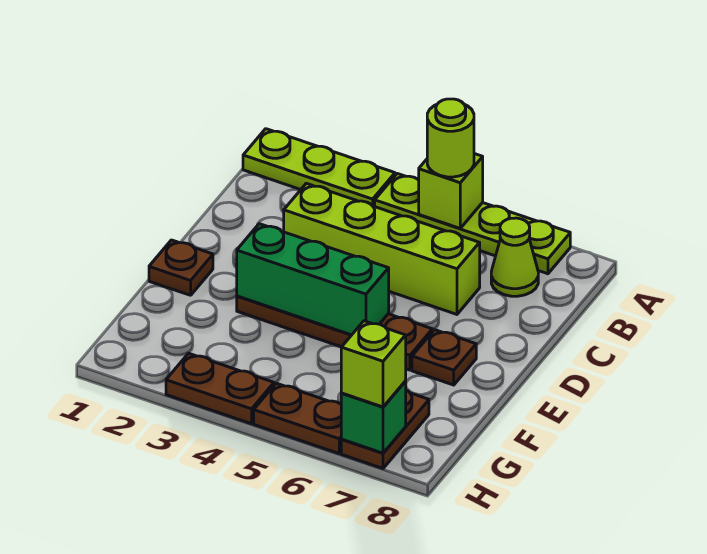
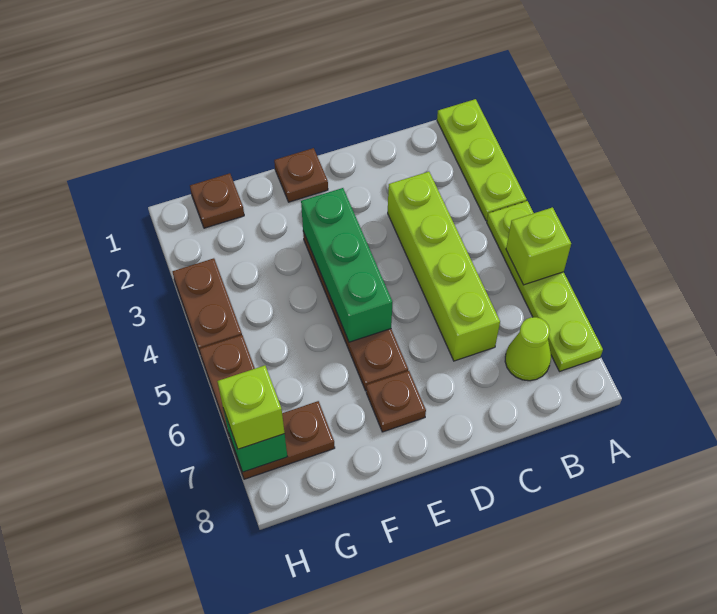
lime 1x1 round brick [427,99,474,177] -> none
none -> brown 1x1 plate [190,173,244,228]

